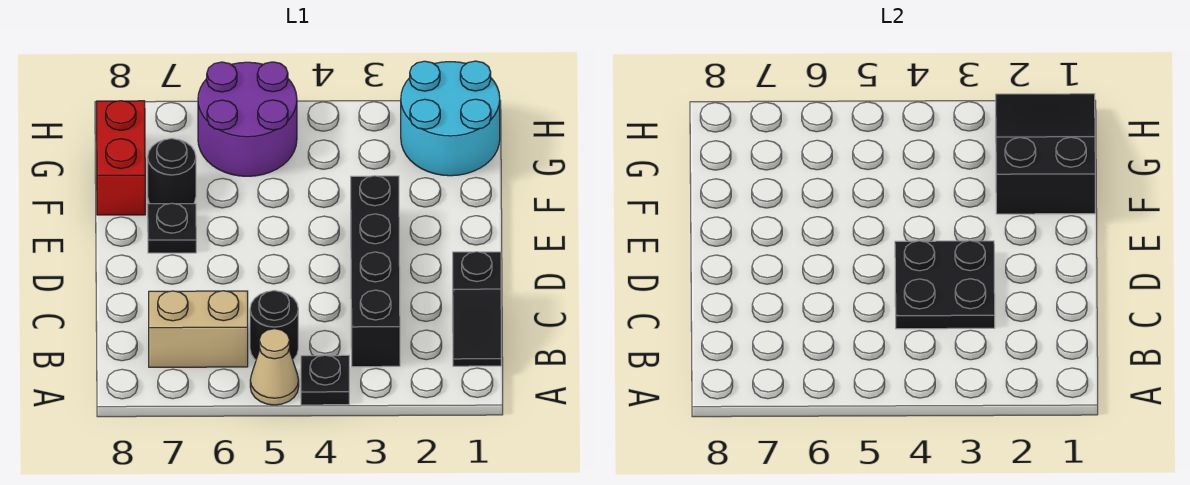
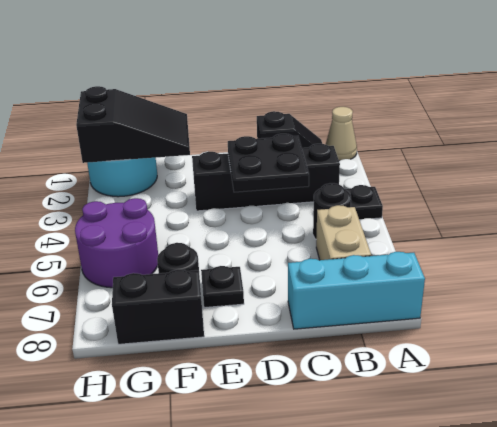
tan 1x1 cone [250,329,299,405] -> tan 1x1 cone moved to [326,107,357,161]
none -> cyan 1x3 brick [288,252,425,329]
black 2x3 slope [996,94,1095,214] -> black 2x3 slope turned to [76,86,190,163]
red 1x2 brick [96,101,145,215] -> black 1x2 brick [112,270,204,344]

